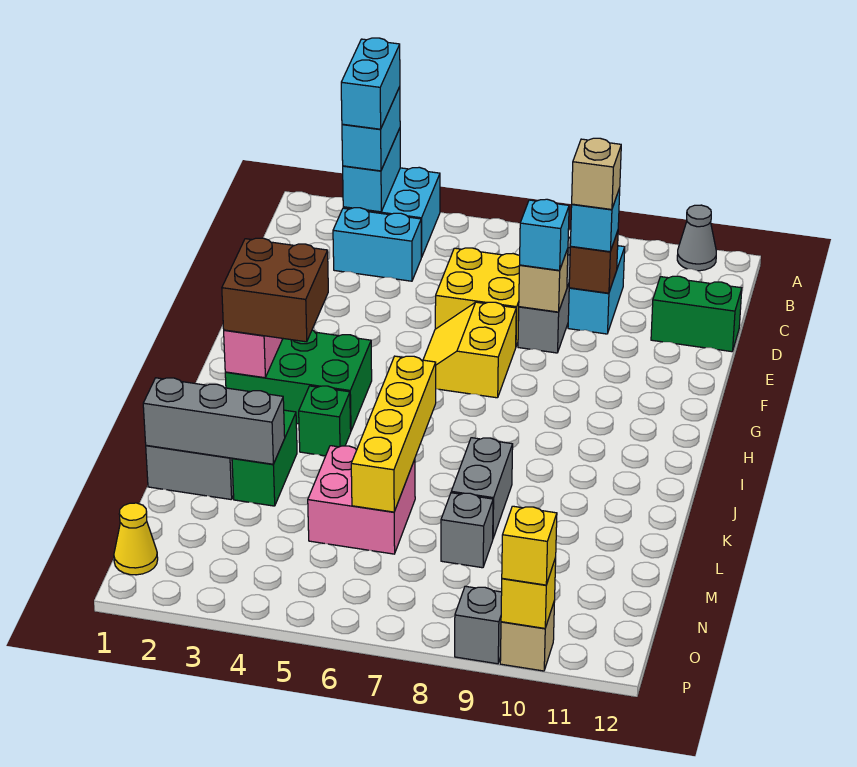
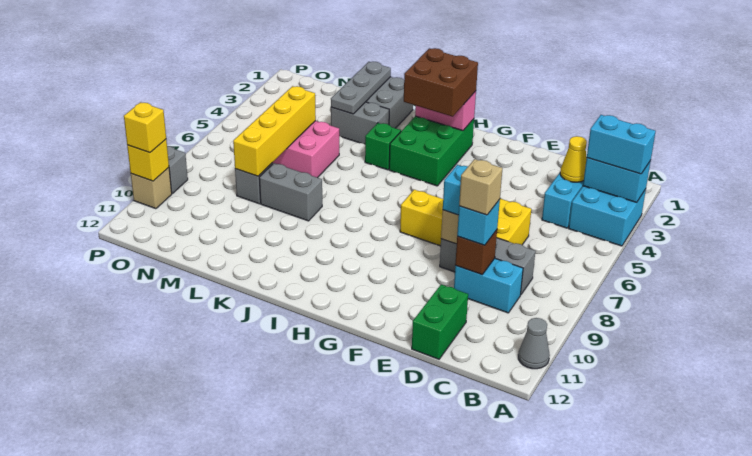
cyan 1x2 brick [341,38,400,129] -> none
yellow 1x4 brick [351,356,436,512] -> yellow 1x4 brick turned to [233,86,316,176]
green 1x2 brick [232,410,297,506] -> grey 1x2 brick [331,102,389,144]
grey 1x3 brick [143,378,285,464] -> grey 1x3 plate [331,62,391,114]
yellow 1x1 cone [114,503,158,575] -> yellow 1x1 cone moved to [560,136,587,182]

